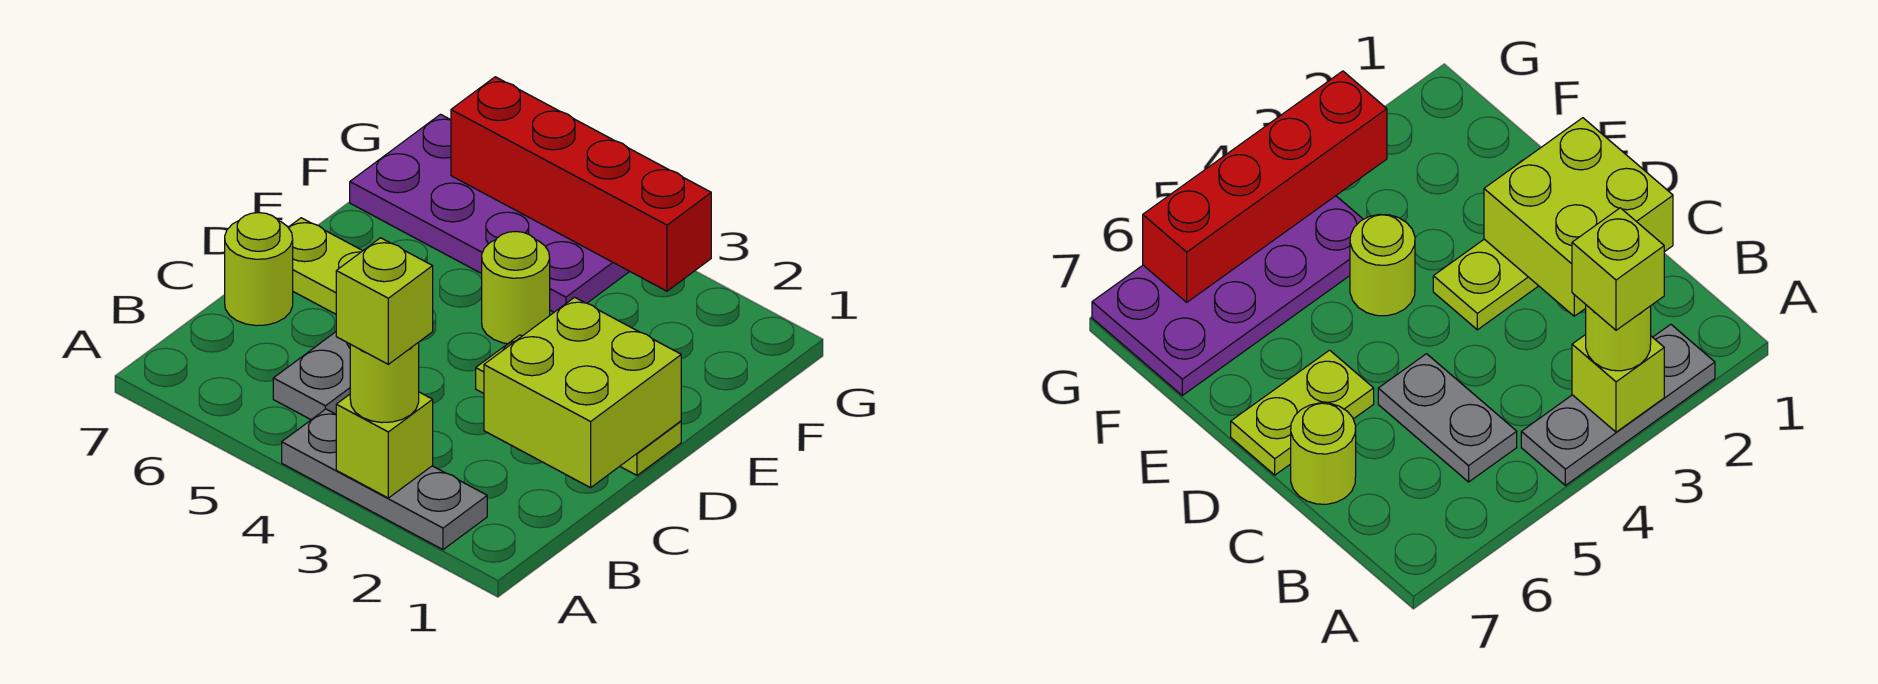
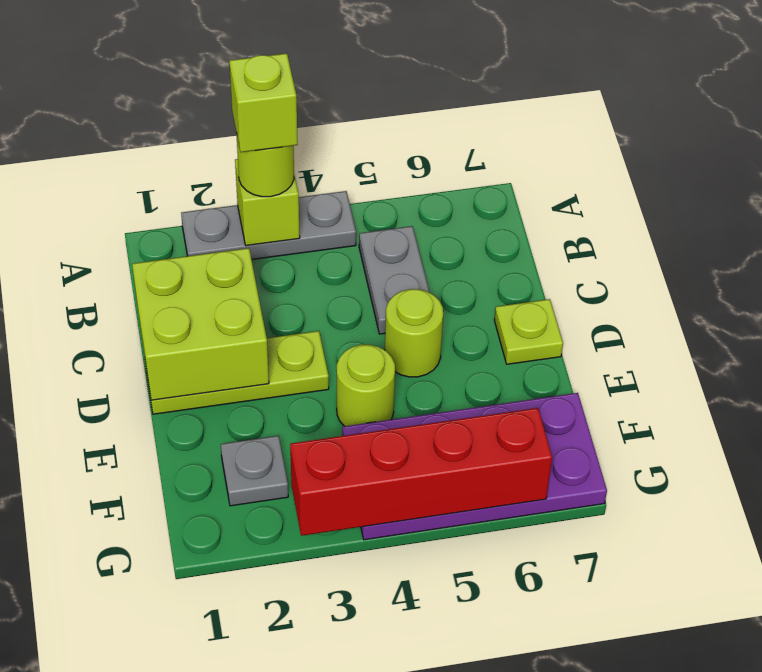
lime 1x1 round brick [225,213,293,326] -> lime 1x1 round brick moved to [385,289,443,377]
lime 1x2 plate [288,218,362,314] -> lime 1x1 plate [494,299,563,364]
none -> grey 1x1 plate [221,436,288,506]

